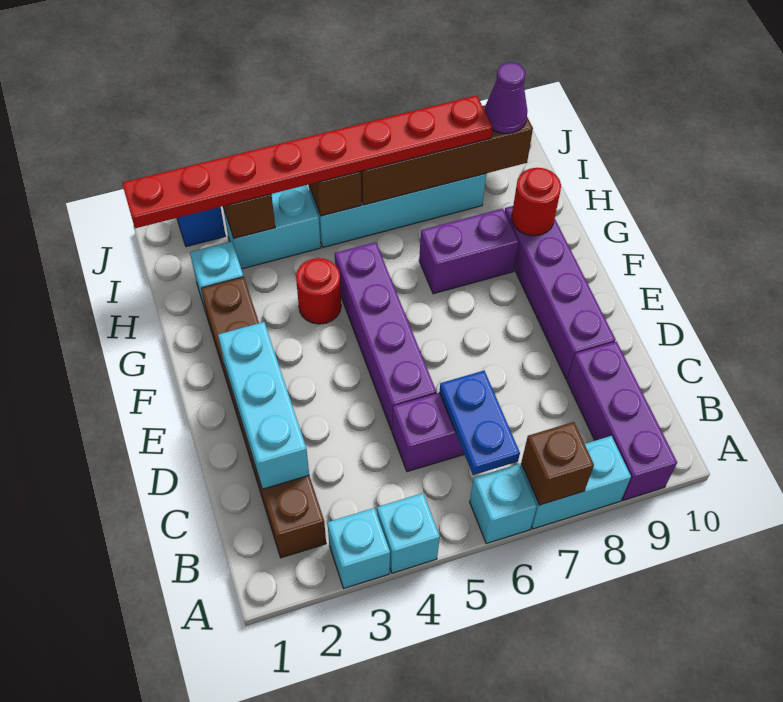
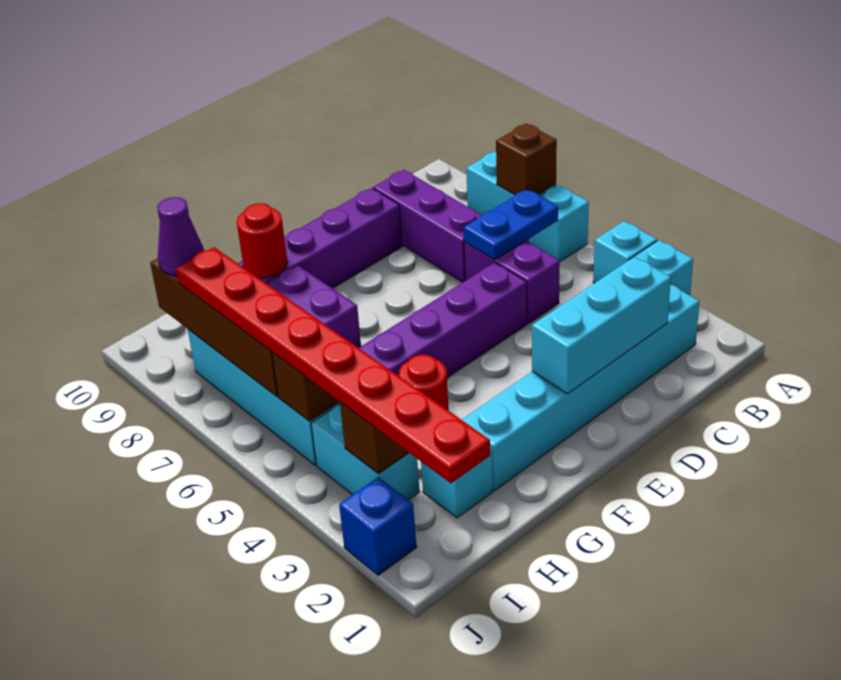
purple 1x3 brick [567,341,677,500] -> purple 1x3 brick turned to [373,170,482,282]
brown 1x6 brick [201,277,326,558] -> cyan 1x6 brick [462,285,699,490]

